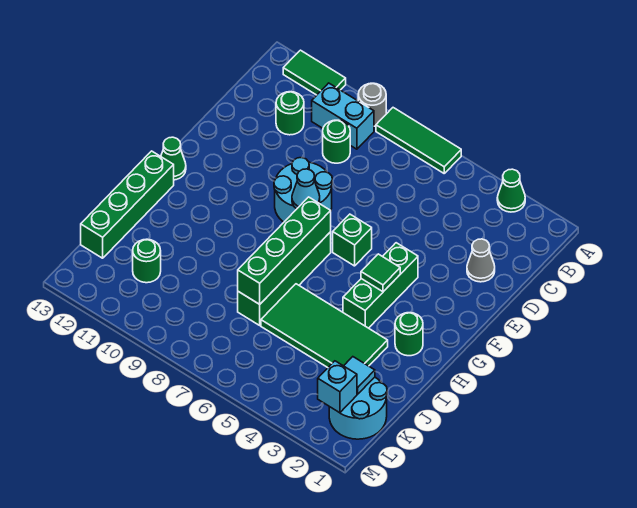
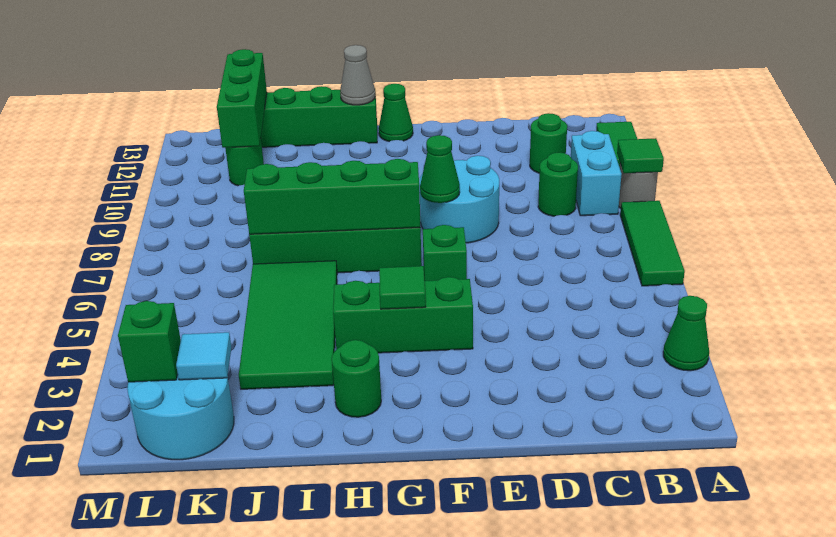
none -> green 1x1 tile [617,138,664,173]
grey 1x1 cone [467,239,495,282] -> grey 1x1 cone moved to [340,45,375,105]
cyan 1x1 cone [292,169,320,209] -> green 1x1 cone [420,135,460,203]
none -> green 1x3 brick [217,49,267,148]
cyan 1x1 brick [318,361,357,413] -> green 1x1 brick [118,301,181,382]

